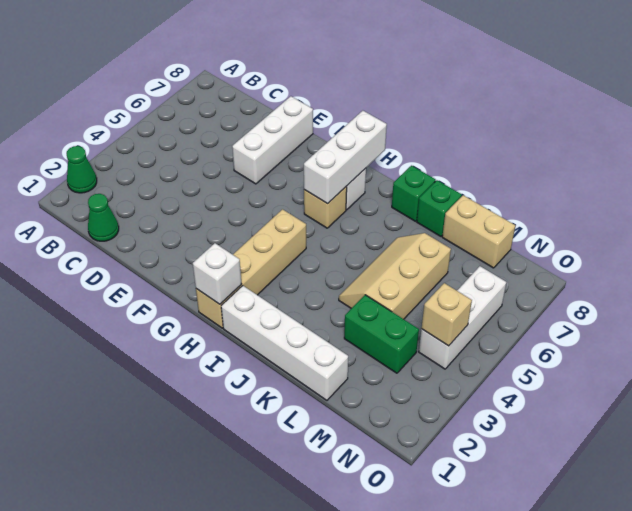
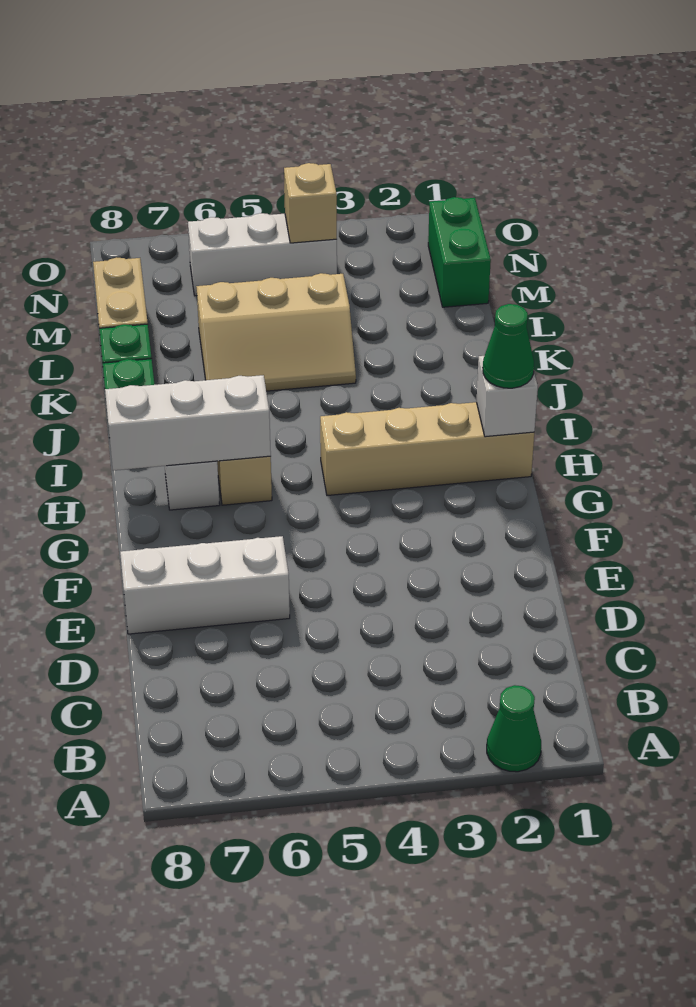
green 1x1 cone [88,194,119,241] -> green 1x1 cone moved to [483,304,534,388]
white 1x4 brick [221,286,348,400] -> none
green 1x2 brick [344,295,419,373] -> green 1x2 brick moved to [428,197,491,307]

